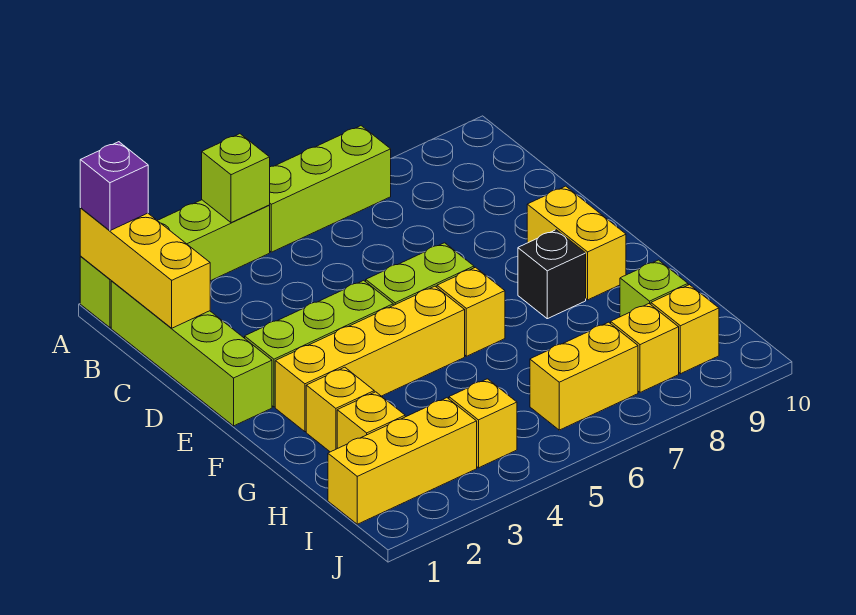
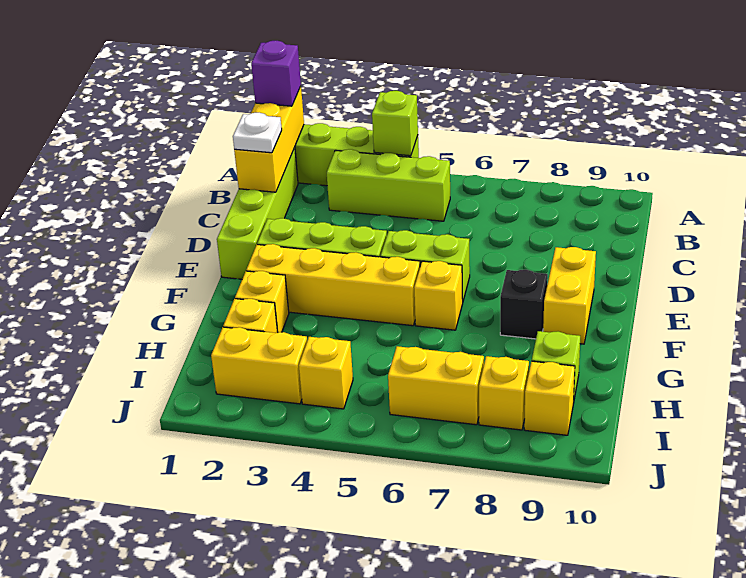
lime 1x3 brick [269,126,391,252] -> lime 1x3 brick moved to [327,149,450,221]
none -> white 1x1 plate [233,113,282,153]
yellow 1x3 brick [328,398,477,524] -> yellow 1x2 brick [211,327,307,404]

